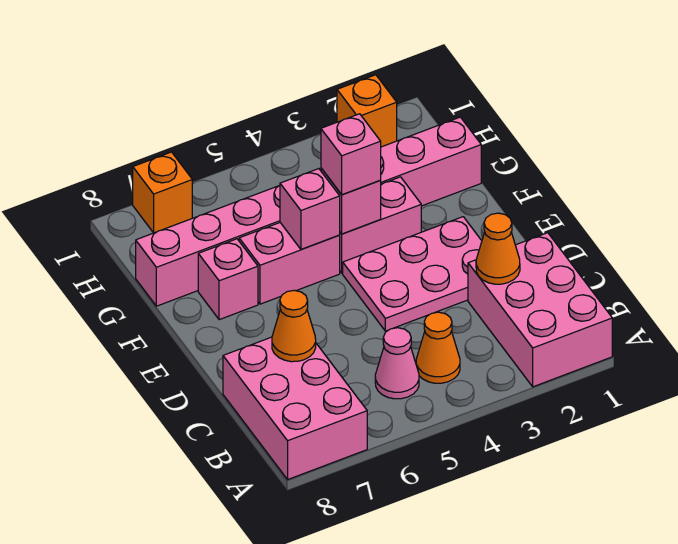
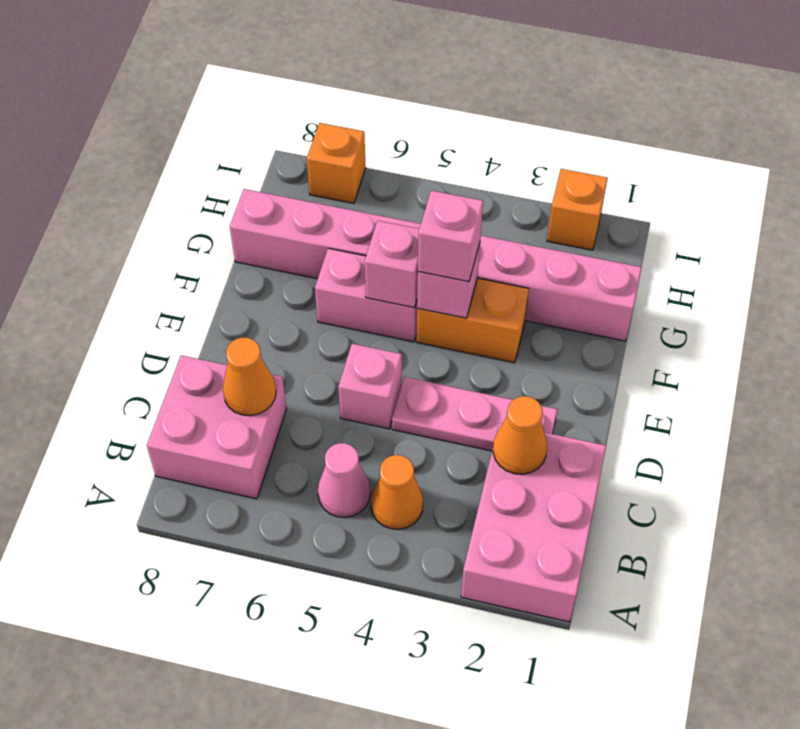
pink 2x3 brick [223,337,367,479] -> pink 2x2 brick [147,355,286,499]
pink 2x3 plate [343,217,482,331] -> pink 1x3 plate [392,377,557,451]
pink 1x2 brick [340,177,421,273] -> orange 1x2 brick [417,278,529,363]
pink 1x1 brick [198,239,258,320] -> pink 1x1 brick moved to [338,344,402,429]

